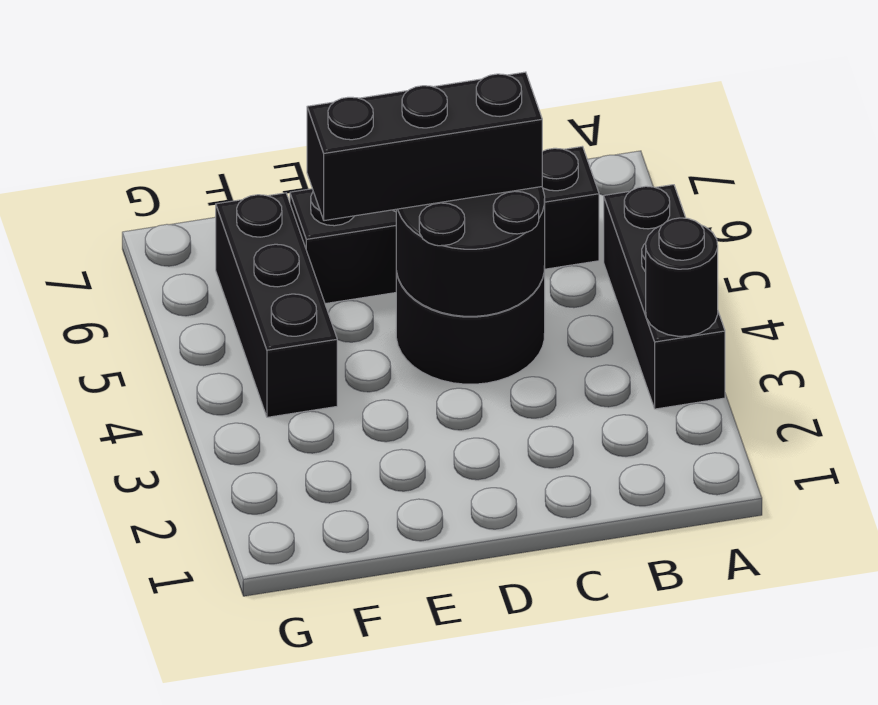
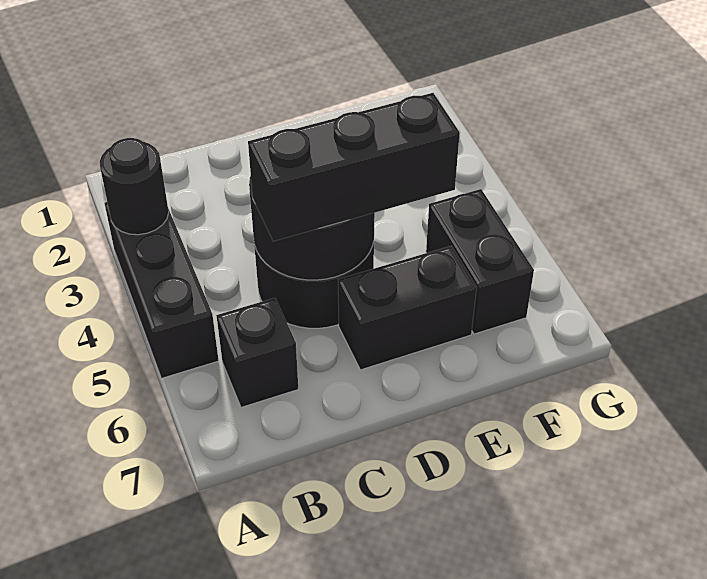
black 1x3 brick [216,193,337,417] -> black 1x2 brick [426,189,534,334]

